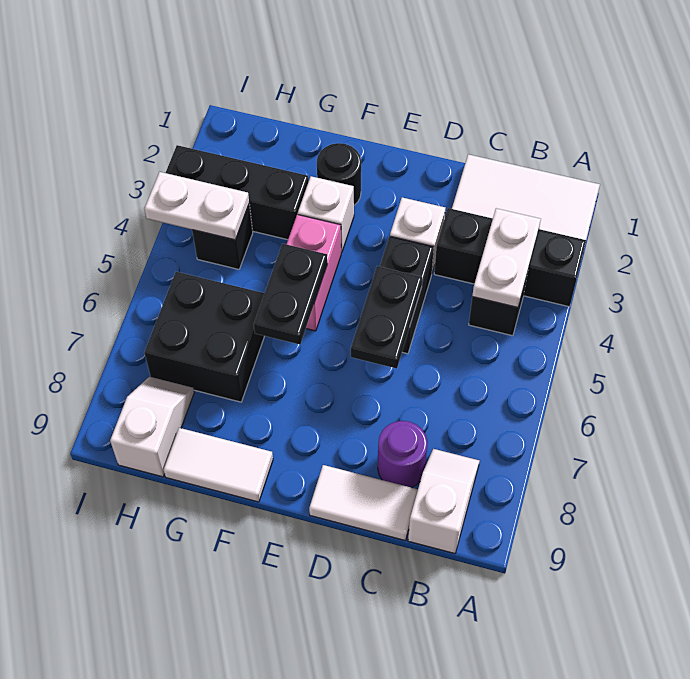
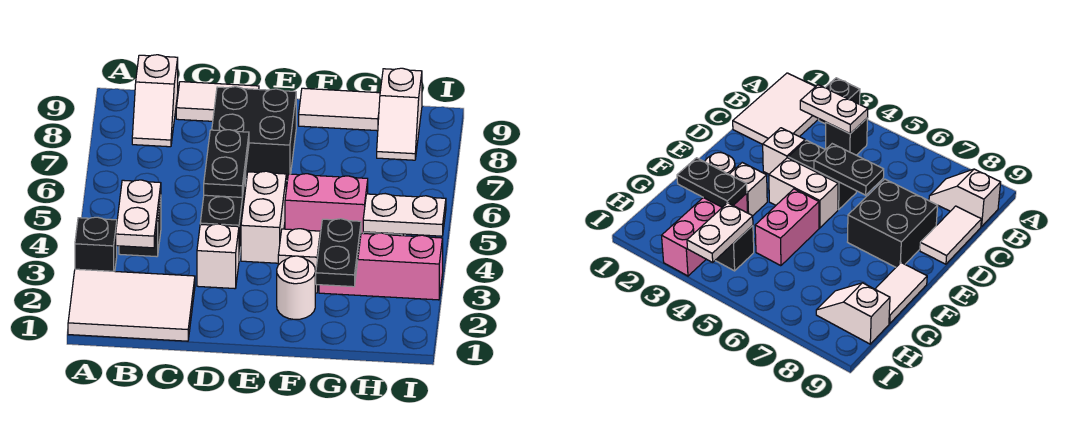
black 1x3 brick [434,208,586,307] -> black 1x1 brick [75,217,117,271]
purple 1x1 round brick [378,421,428,488] -> none
none -> white 1x2 brick [241,171,286,263]
black 1x1 round brick [317,143,361,205] -> white 1x1 round brick [277,256,315,319]
pink 1x2 brick [287,215,341,331] -> pink 1x2 brick turned to [285,174,368,234]
black 1x2 plate [254,244,327,345] -> black 1x2 plate moved to [316,219,361,287]
black 1x3 brick [166,145,309,240] -> pink 1x3 brick [319,233,443,300]
black 2x2 brick [144,272,265,402] -> black 2x2 brick moved to [212,87,296,181]

